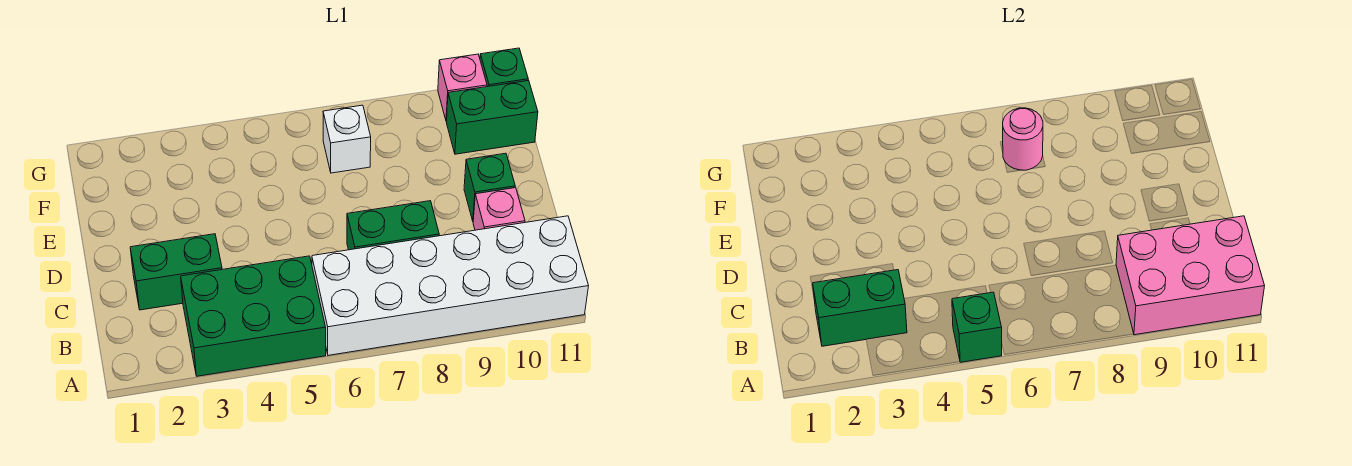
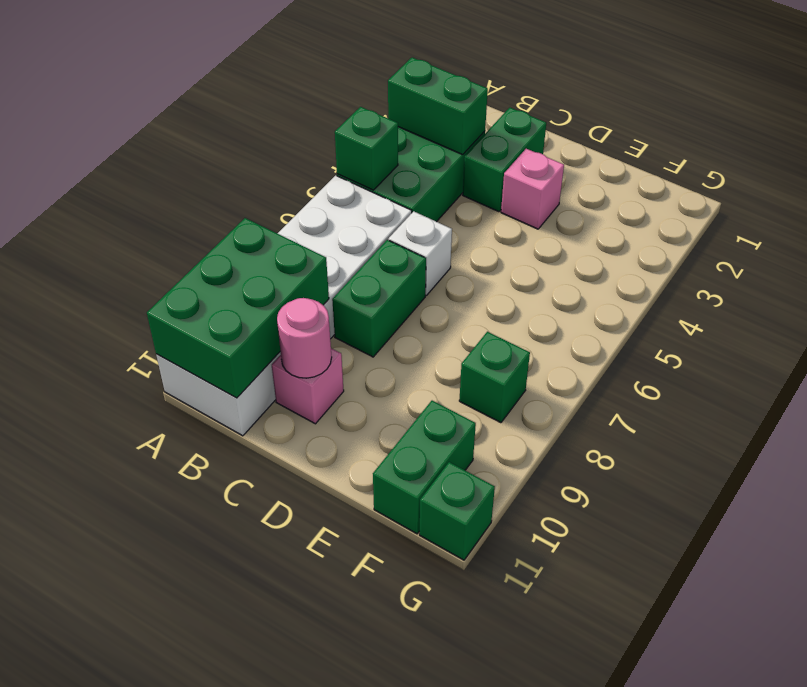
pink 2x3 brick [1116,216,1264,335] -> green 2x3 brick [147,218,329,398]
green 1x2 brick [813,270,907,346] -> green 1x2 brick turned to [388,57,488,155]
green 1x1 brick [464,153,515,221] -> green 1x1 brick moved to [459,332,530,423]
white 1x1 brick [323,105,371,173] -> white 1x1 brick moved to [388,211,452,296]
pink 1x1 round brick [1003,108,1043,170] -> pink 1x1 round brick moved to [277,298,332,378]
pink 1x1 brick [438,54,487,121] -> pink 1x1 brick moved to [501,149,564,229]

